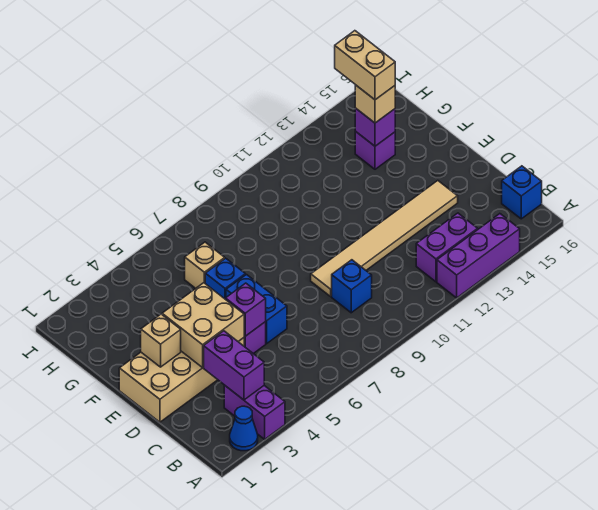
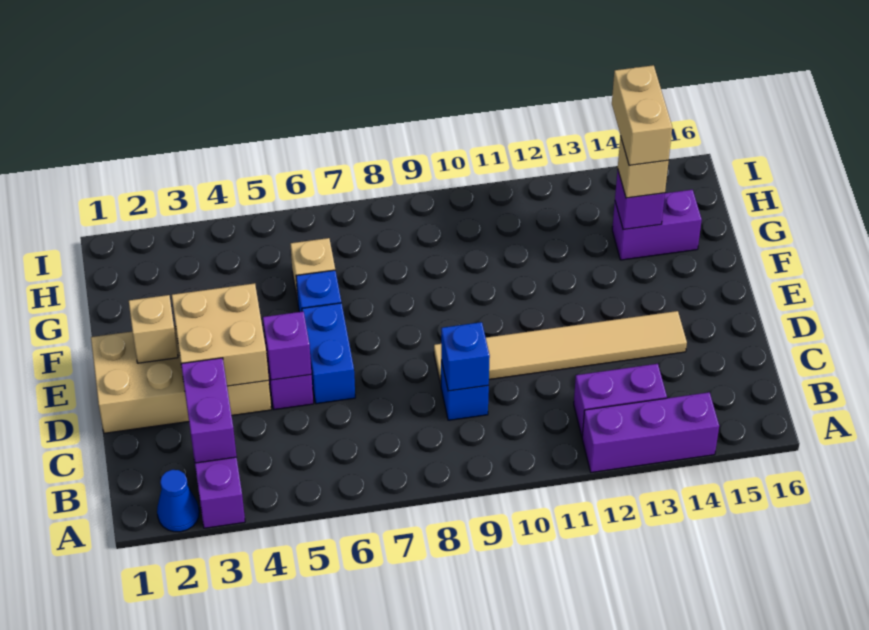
blue 1x1 brick [502,166,542,219] -> blue 1x1 brick moved to [441,322,490,391]
purple 1x1 brick [355,131,395,169] -> purple 1x2 brick [612,190,702,260]

